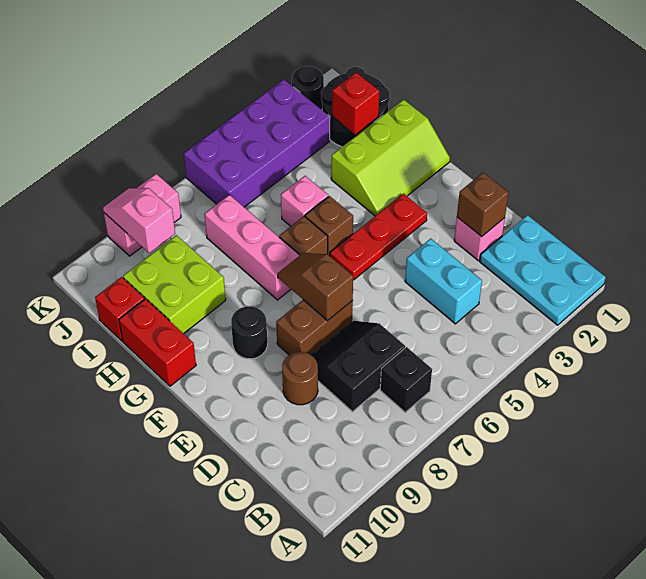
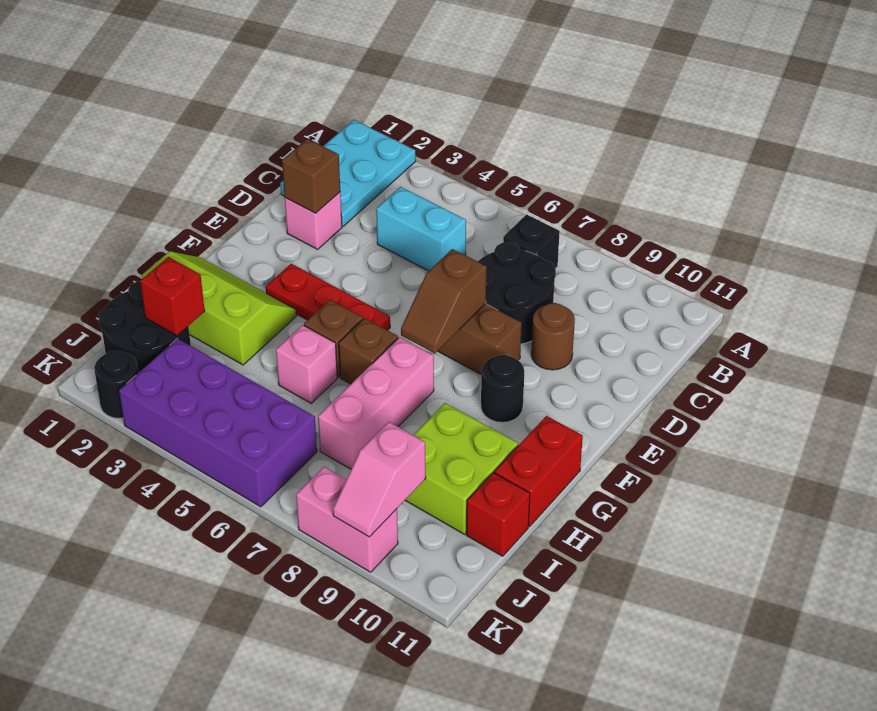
cyan 1x2 brick [405,239,482,324] -> cyan 1x2 brick turned to [376,187,466,271]
black 2x2 slope [312,321,405,412] -> black 2x2 round brick [478,242,556,344]

